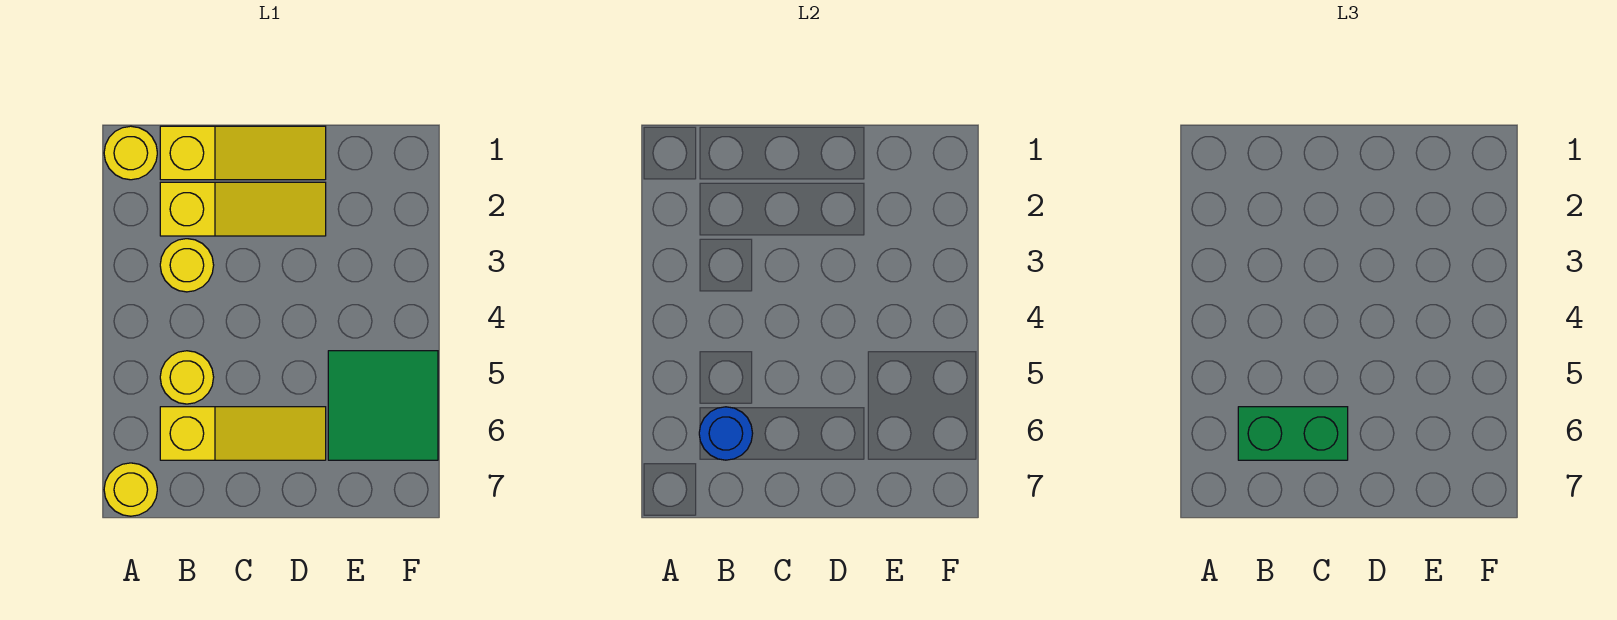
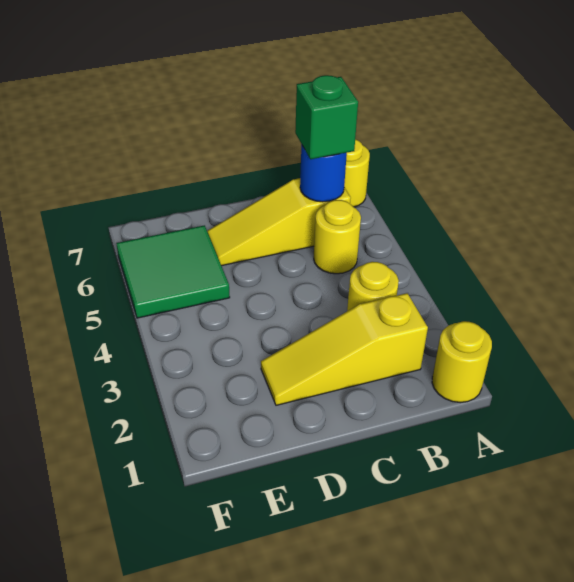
yellow 1x3 slope [160,126,326,180] -> none
green 1x2 brick [1238,407,1348,460] -> green 1x1 brick [295,75,358,159]

